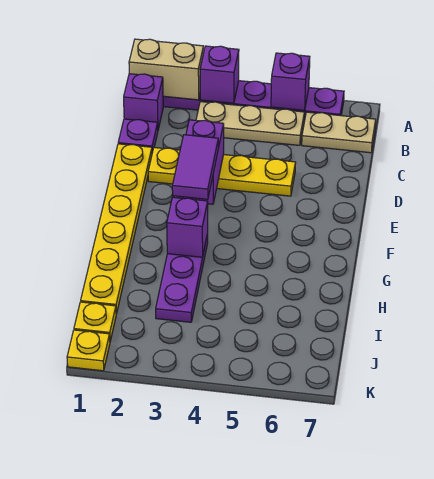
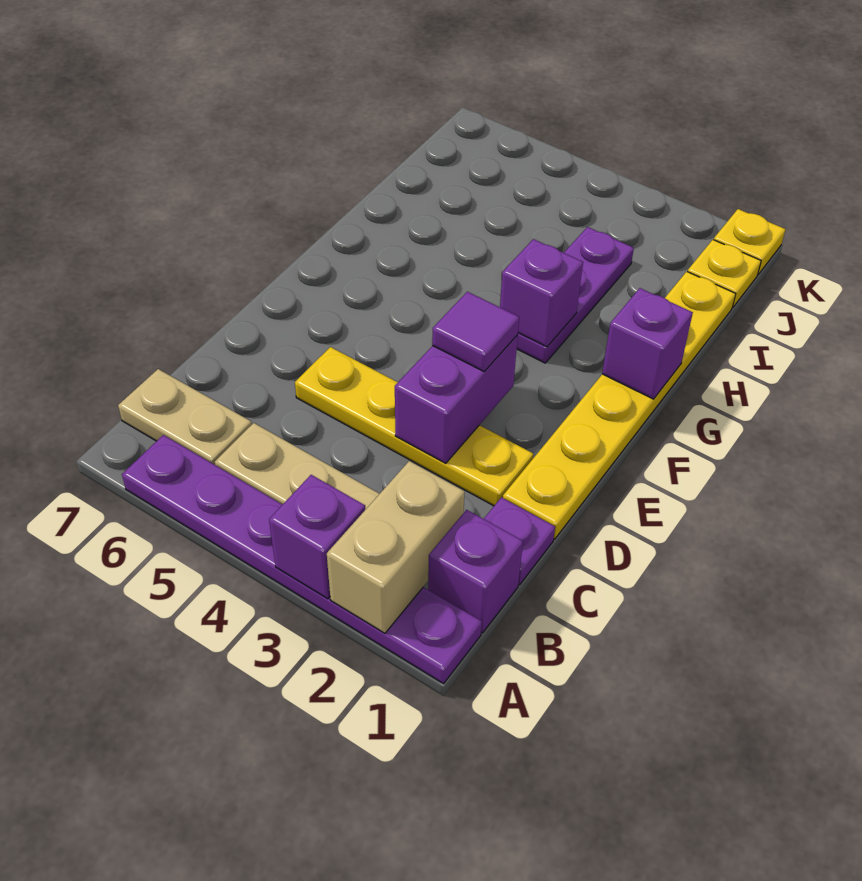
tan 1x2 brick [129,39,204,100] -> tan 1x2 brick turned to [327,461,464,633]
purple 1x1 brick [271,53,310,110] -> purple 1x1 brick moved to [602,288,693,399]
purple 1x2 tile [172,135,218,199] -> purple 1x1 tile [432,292,519,372]

